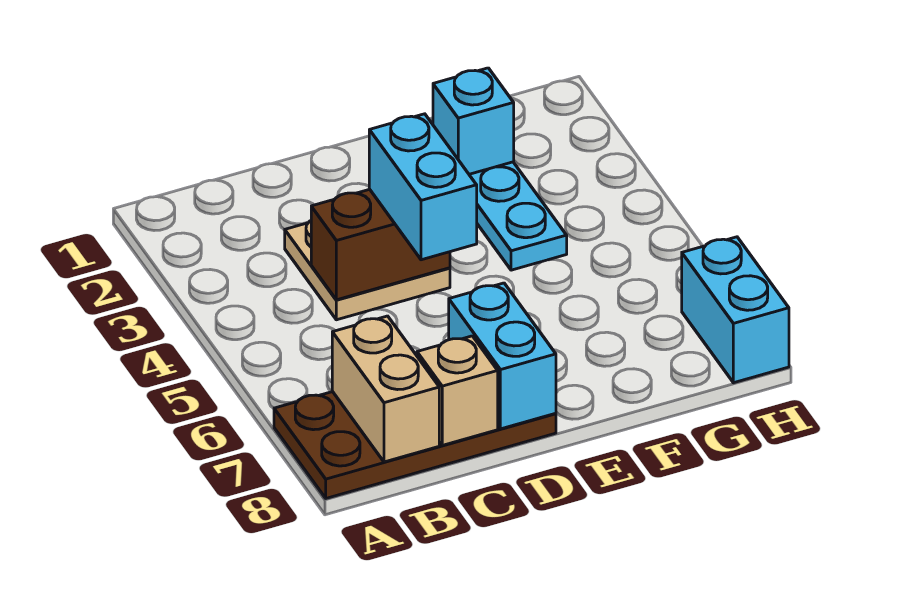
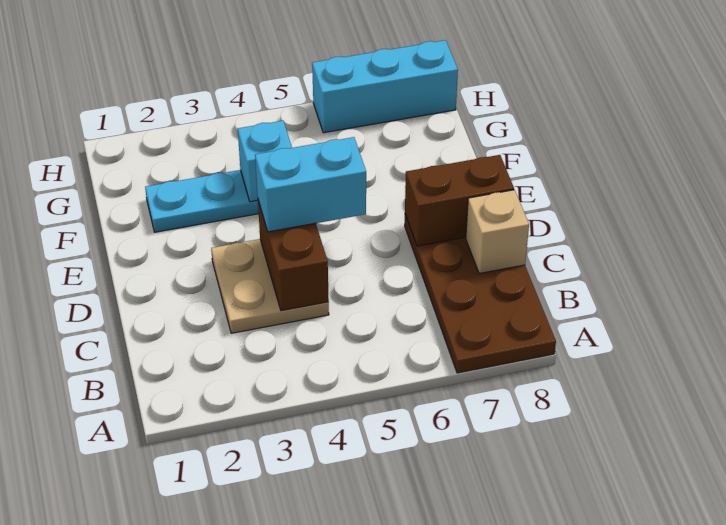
tan 1x2 brick [332,316,439,462] -> none
cyan 1x2 brick [449,283,556,429] -> brown 1x2 brick [405,155,514,246]
cyan 1x1 brick [433,68,514,174] -> cyan 1x1 brick moved to [238,121,292,202]
cyan 1x2 brick [682,237,789,383] -> cyan 1x3 brick [312,40,458,133]

